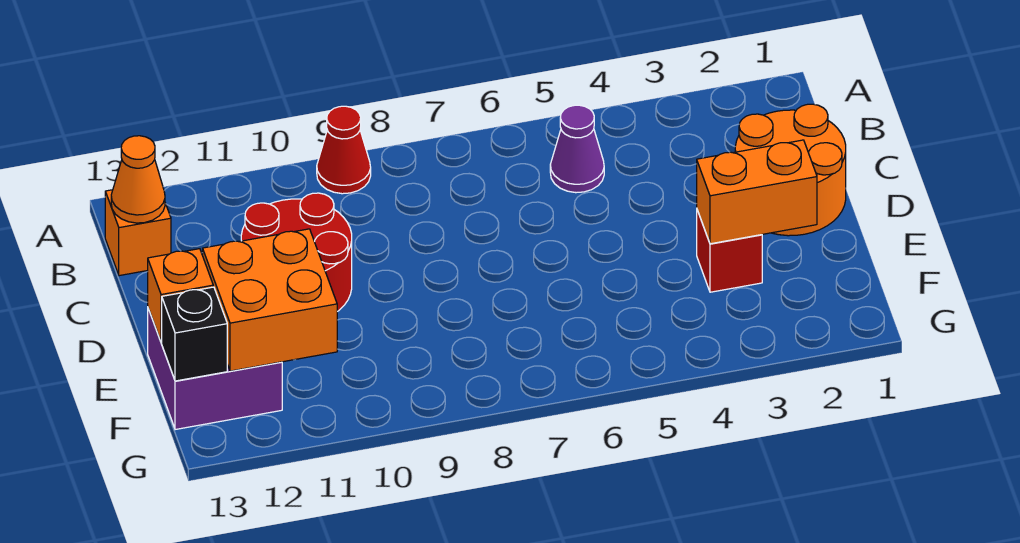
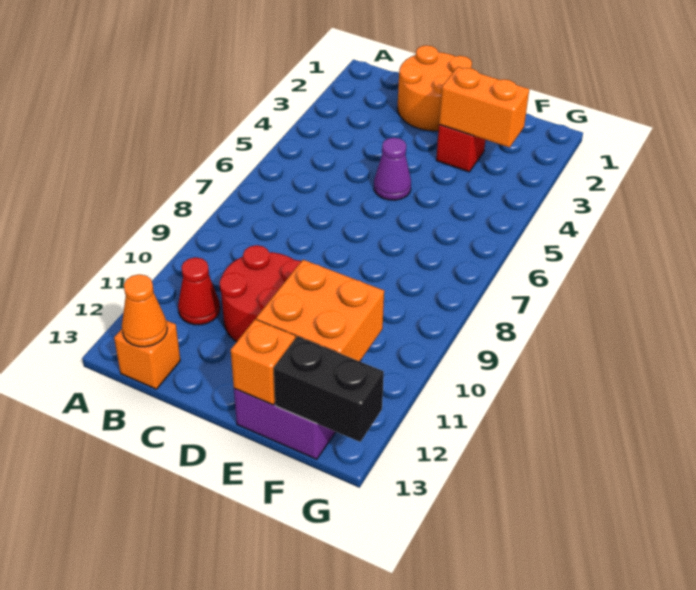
red 1x1 cone [317,106,371,194] -> red 1x1 cone moved to [178,257,220,325]
purple 1x1 cone [550,105,604,193] -> purple 1x1 cone moved to [374,138,411,200]
orange 1x2 brick [697,140,817,244] -> orange 1x2 brick turned to [439,67,529,147]
black 1x1 brick [162,287,227,381] -> black 1x2 brick [274,337,384,442]

